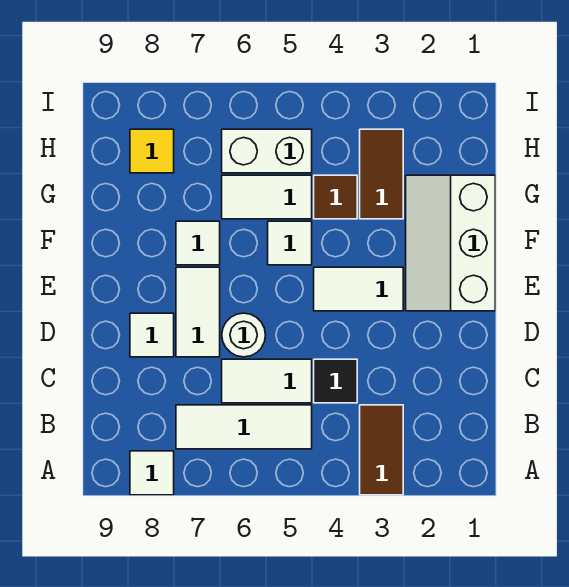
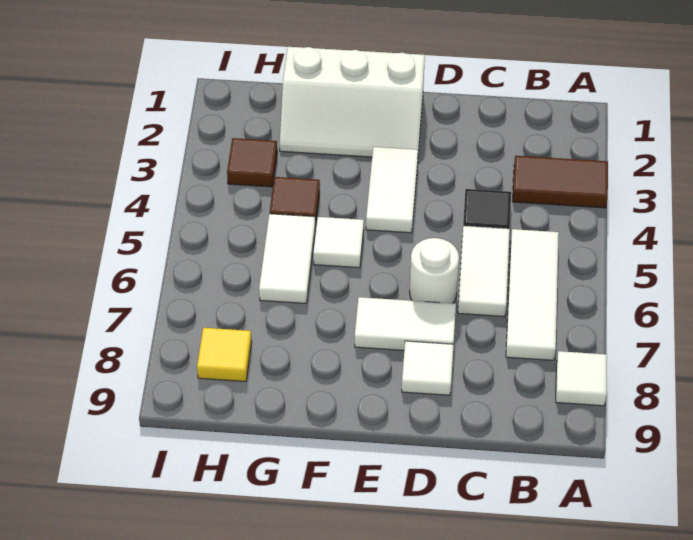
white 1x1 tile [176,221,220,265] -> none
brown 1x2 tile [360,129,403,219] -> brown 1x1 tile [227,138,277,187]
white 1x2 brick [222,129,312,173] -> none

